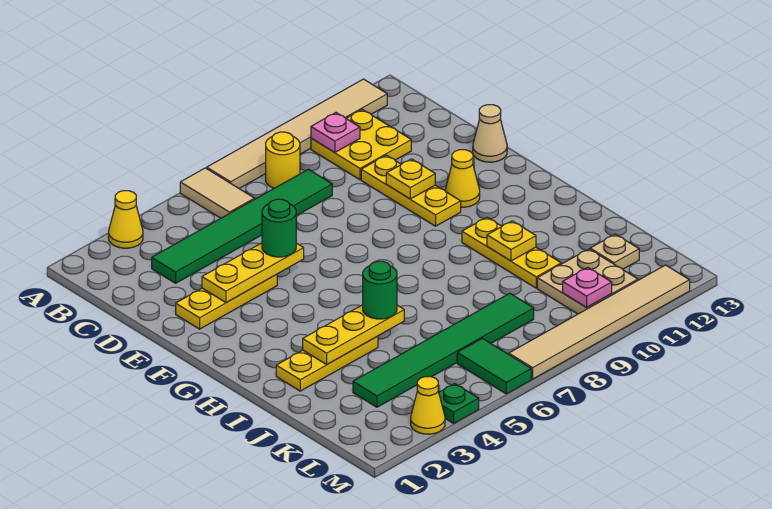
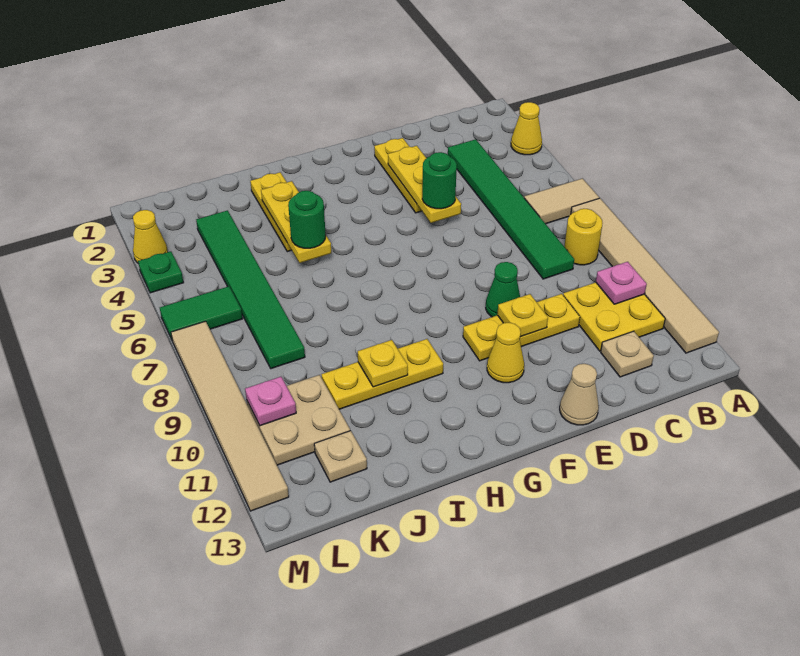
none -> tan 1x1 plate [601,331,654,377]
none -> green 1x1 cone [486,262,520,317]

